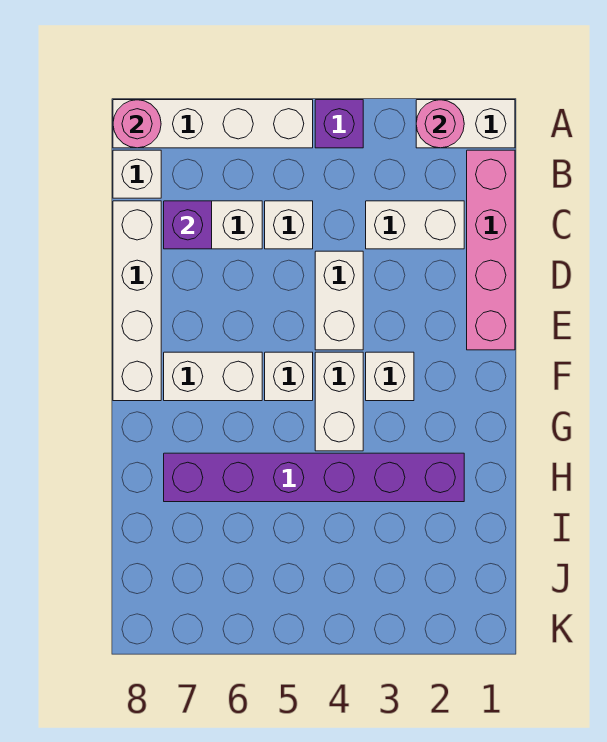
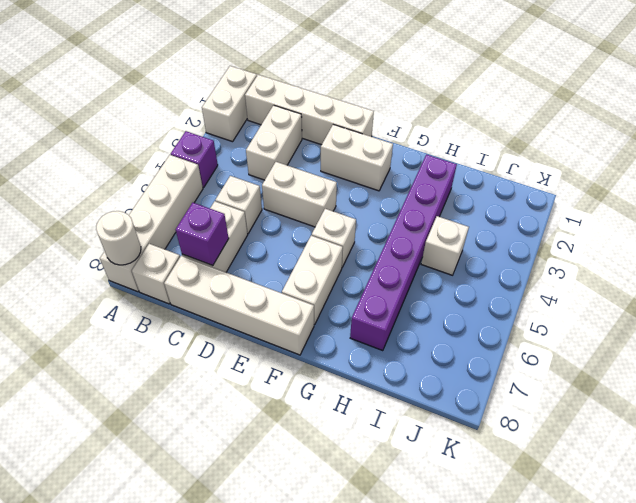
pink 1x1 round brick [416,100,464,148] -> none
pink 1x1 round brick [113,100,161,148] -> white 1x1 round brick [96,211,141,265]
pink 1x4 brick [467,150,515,350] -> white 1x4 brick [245,75,374,145]
white 1x1 brick [366,352,414,401] -> white 1x1 brick moved to [421,216,469,275]
white 1x2 brick [315,352,363,451] -> white 1x2 brick moved to [321,125,393,191]

